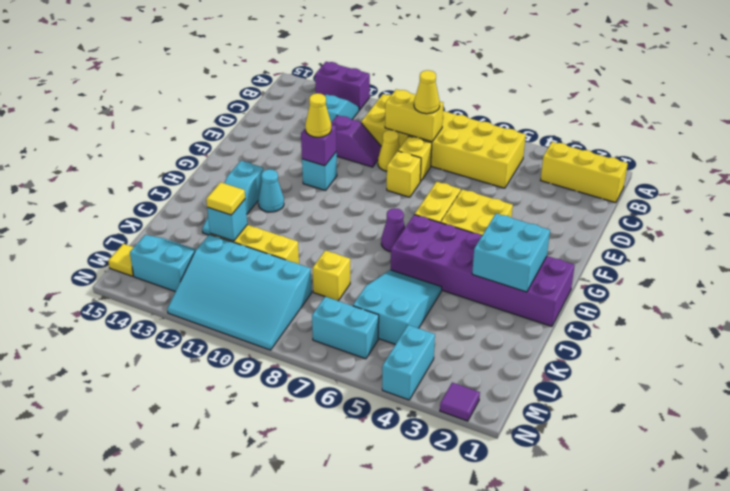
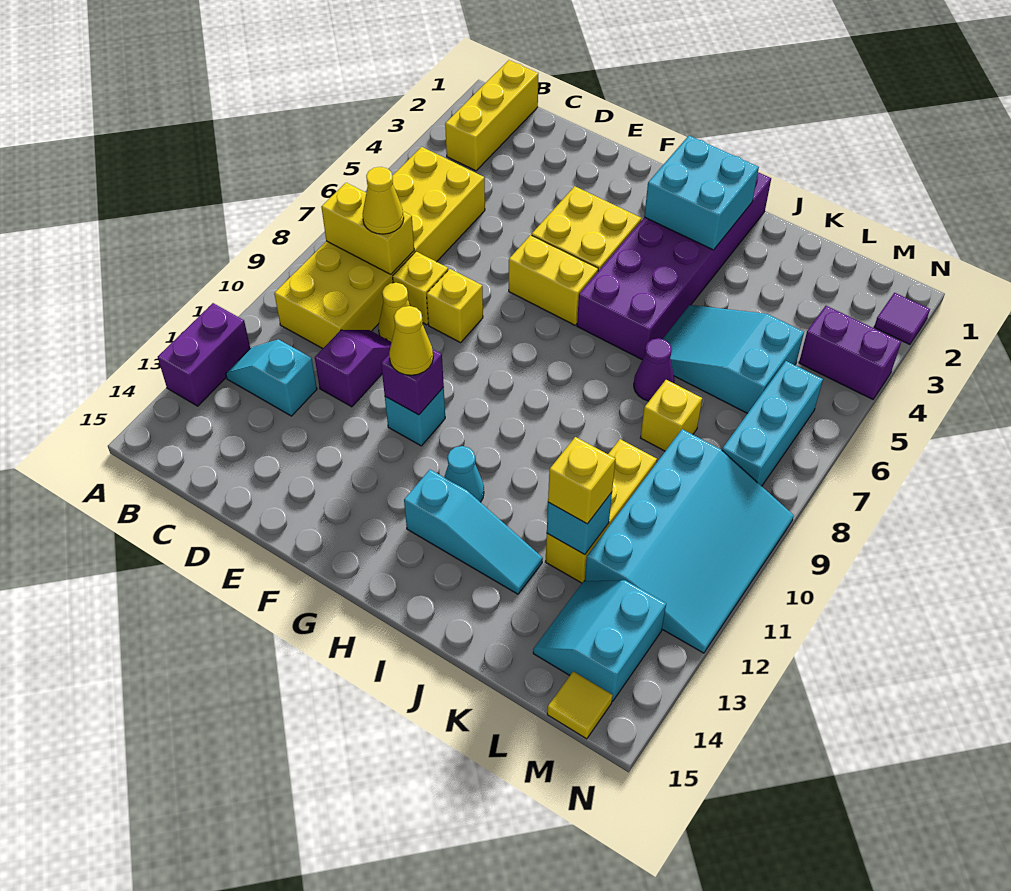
yellow 1x2 brick [385,89,443,142] -> yellow 1x2 brick turned to [321,183,414,274]
purple 1x1 cone [381,208,405,252] -> purple 1x1 cone moved to [634,338,675,401]
yellow 1x1 tile [206,182,245,215] -> yellow 1x1 brick [548,437,615,524]
cyan 1x2 brick [382,325,435,400] -> purple 1x2 brick [799,306,901,399]
cyan 1x2 brick [312,297,379,359] -> cyan 1x3 brick [722,361,823,486]

